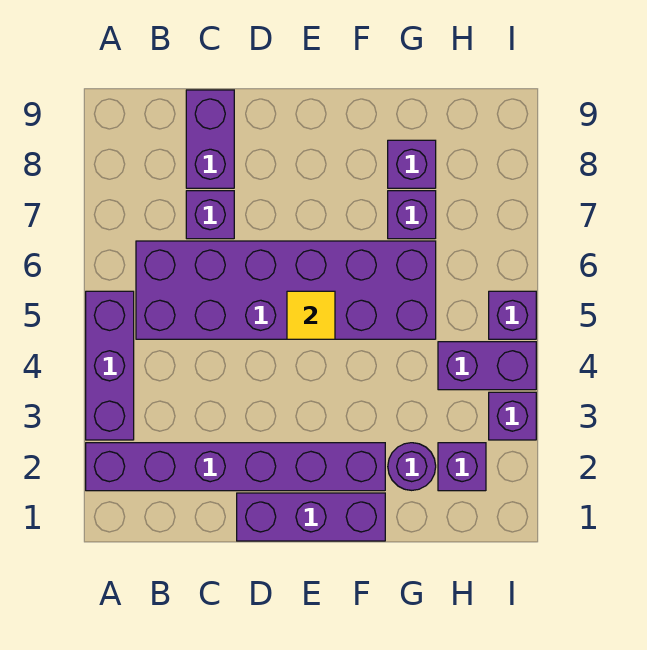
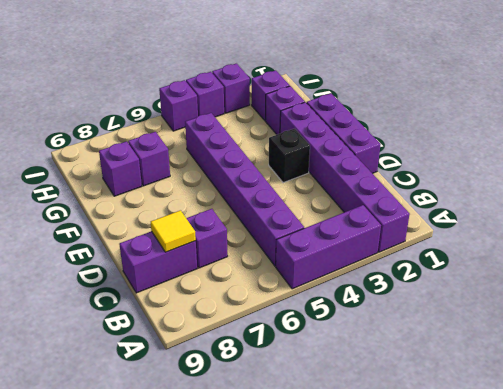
purple 2x6 brick [136,241,436,339] -> purple 1x6 brick [185,113,304,266]
none -> black 1x1 brick [269,129,310,183]
yellow 1x1 tile [287,291,335,339] -> yellow 1x1 tile moved to [151,210,196,252]
purple 1x1 round brick [388,443,436,490] -> purple 1x1 brick [265,86,305,135]
purple 1x2 brick [438,342,536,390] -> purple 1x1 brick [186,72,224,117]

